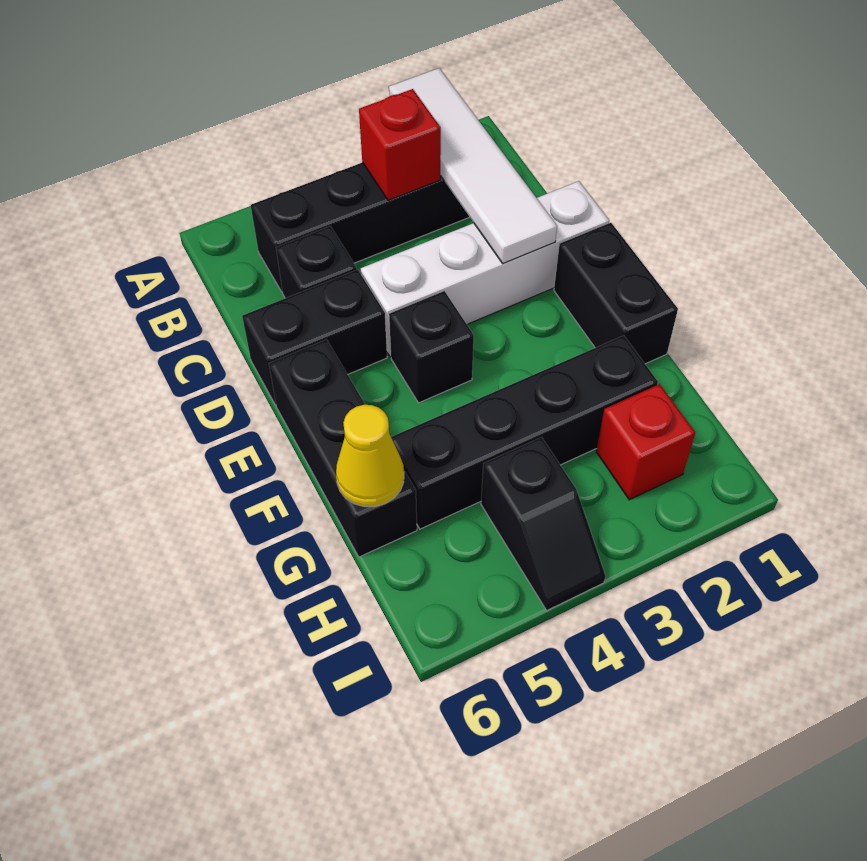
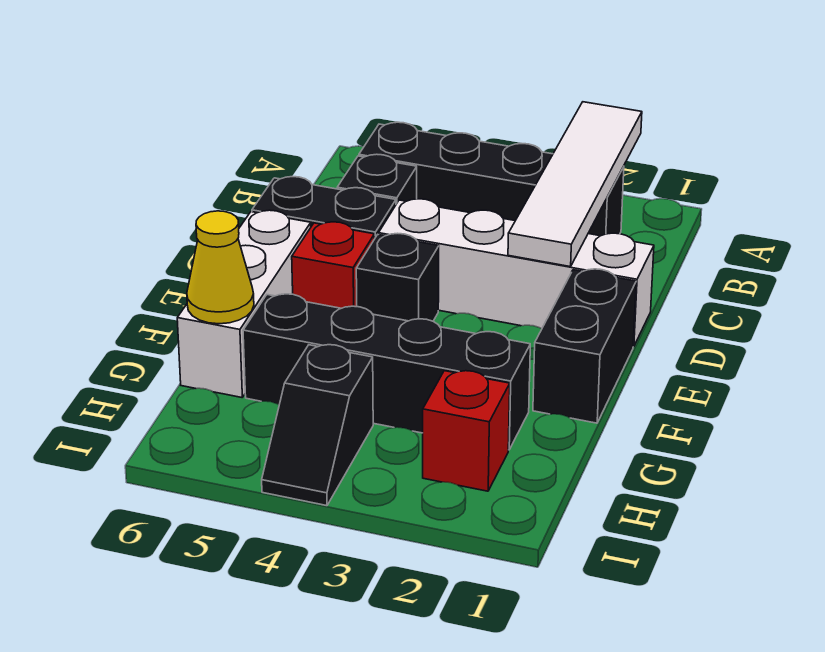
red 1x1 brick [359,89,441,200] -> red 1x1 brick moved to [292,222,374,308]
black 1x3 brick [269,339,417,557] -> white 1x3 brick [177,210,311,397]

